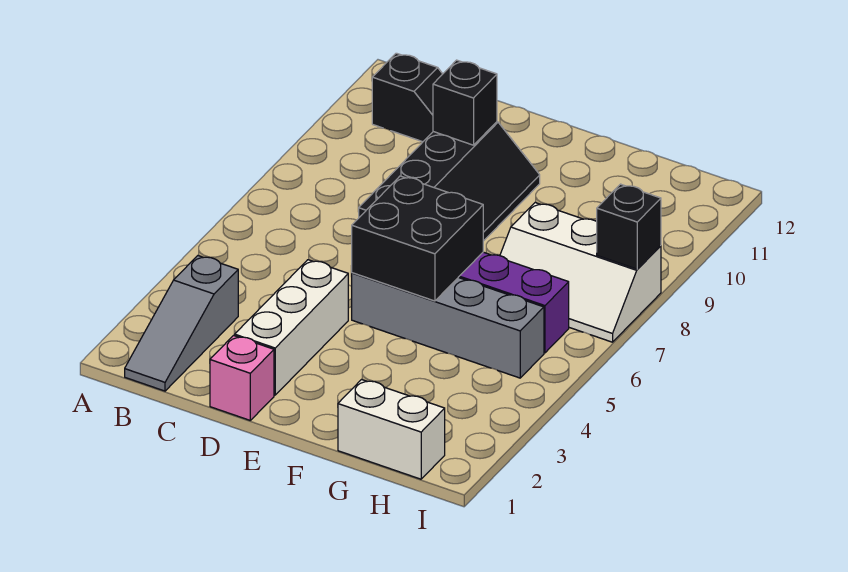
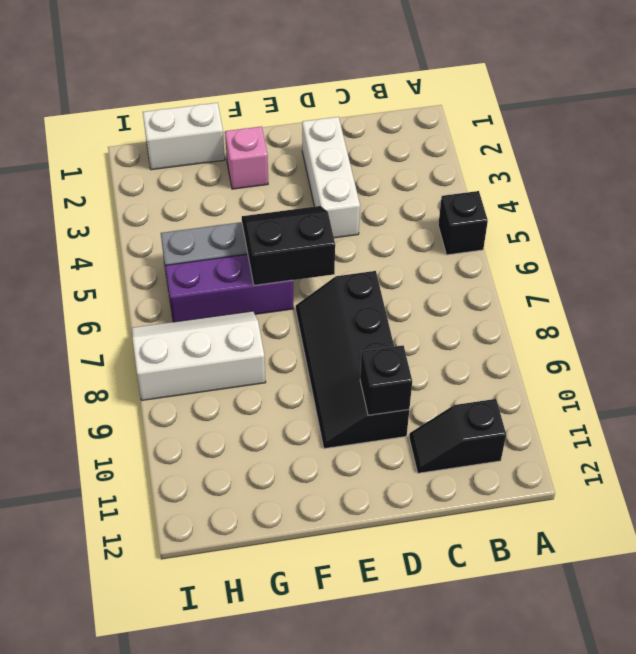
grey 1x3 slope [125,256,238,391] -> none
pink 1x1 brick [210,335,274,420] -> pink 1x1 brick moved to [225,126,268,189]
black 2x2 brick [352,176,483,301] -> black 2x2 slope [242,206,335,285]
black 1x1 brick [597,184,661,269] -> black 1x1 brick moved to [438,191,488,255]

